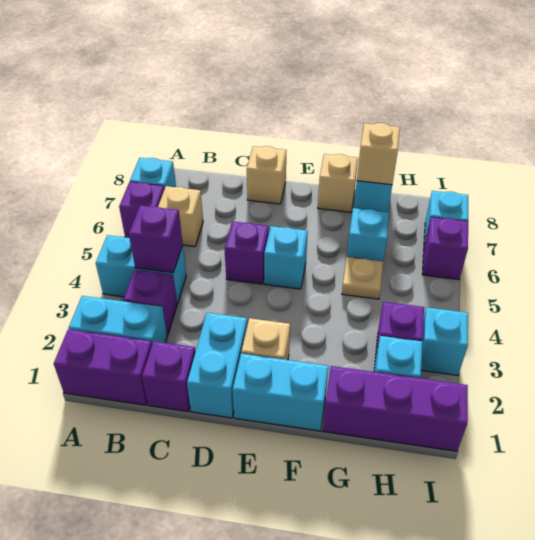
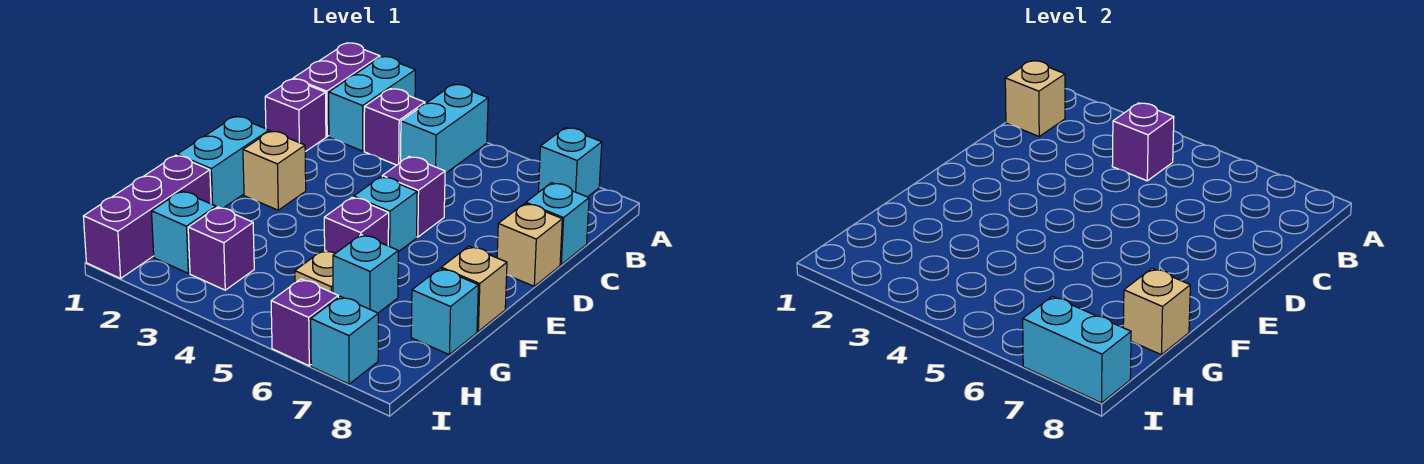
purple 1x1 brick [119,182,164,238] -> purple 1x1 brick moved to [324,197,389,253]
tan 1x1 brick [158,186,203,247] -> tan 1x1 brick moved to [1005,61,1065,136]
cyan 1x2 brick [187,313,247,418] -> cyan 1x2 brick moved to [1023,296,1131,403]
cyan 1x1 brick [421,307,468,375] -> cyan 1x1 brick moved to [526,183,589,264]

